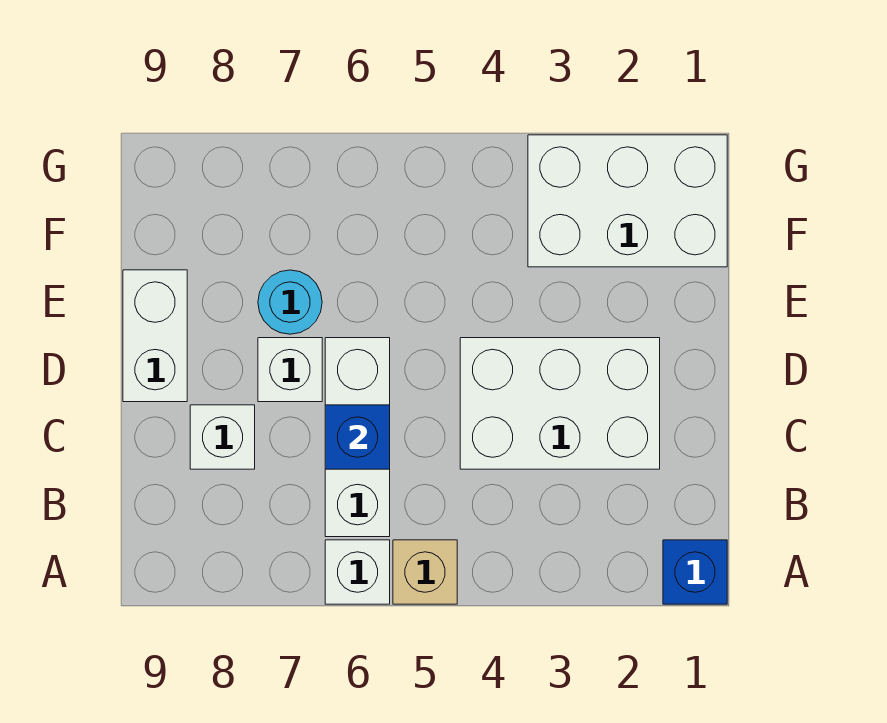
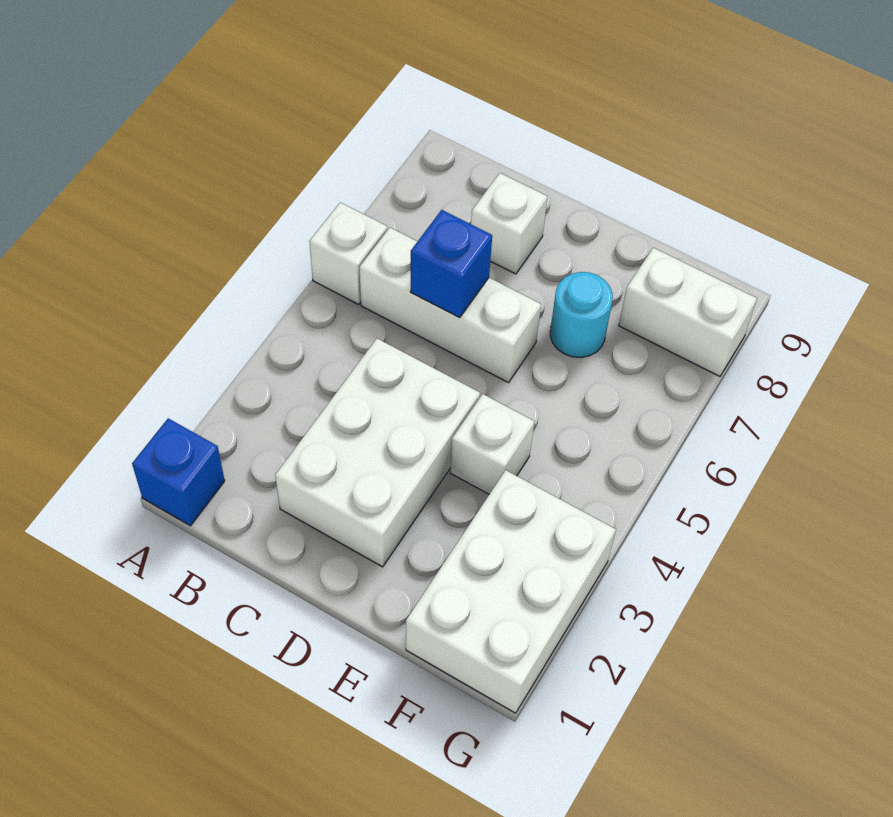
tan 1x1 brick [393,540,457,604] -> none
white 1x1 brick [258,338,322,402] -> white 1x1 brick moved to [450,394,534,494]
white 1x2 brick [123,270,187,402] -> white 1x2 brick moved to [619,248,757,376]

